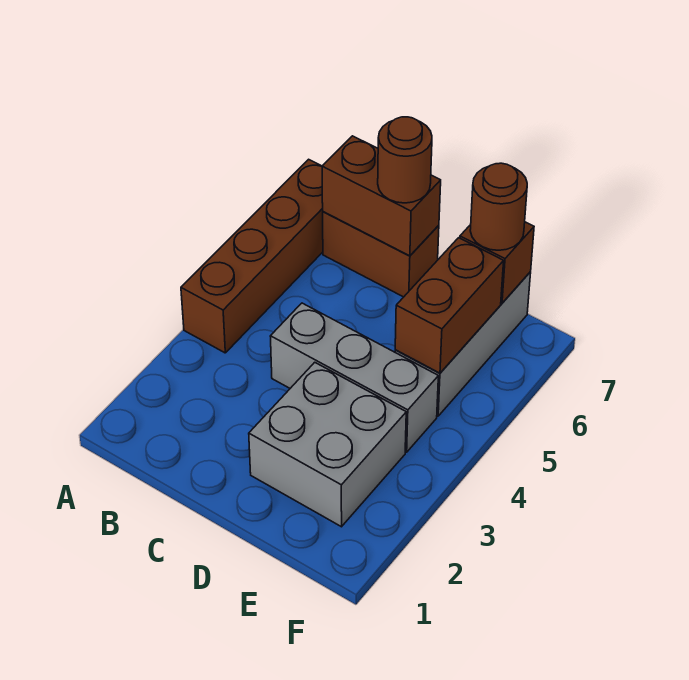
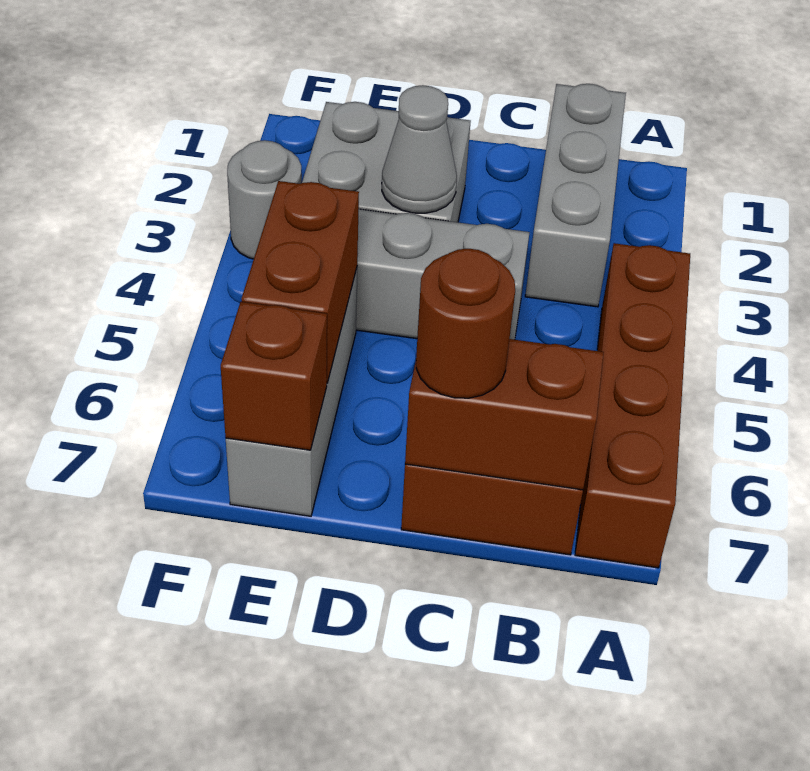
none -> grey 1x3 brick [525,84,626,307]
none -> grey 1x1 cone [382,85,457,213]
brown 1x1 round brick [470,163,527,250] -> none
none -> grey 1x1 round brick [227,140,302,259]

